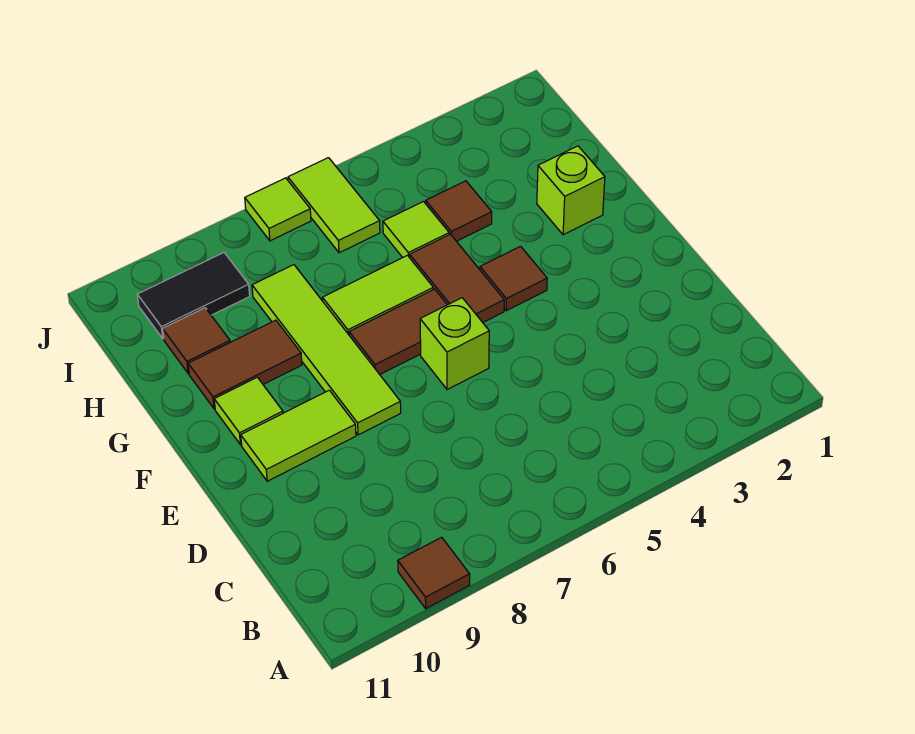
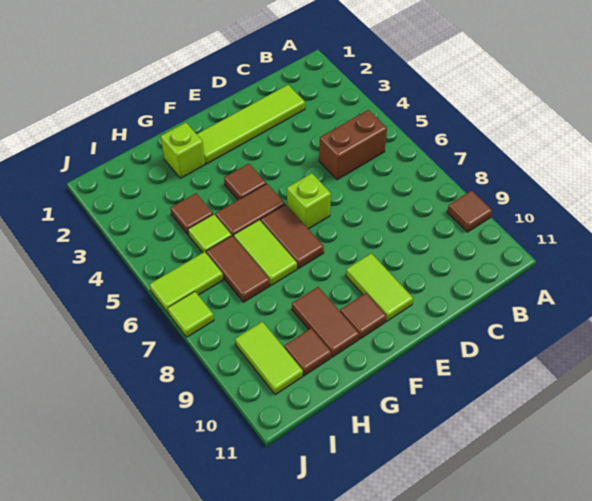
none -> brown 1x2 brick [319,110,387,180]
lime 1x4 tile [252,265,401,435] -> lime 1x4 tile moved to [197,85,305,164]
lime 1x1 tile [214,377,283,445] -> brown 1x1 tile [340,293,386,339]
none -> brown 1x2 tile [206,236,270,302]
black 1x2 tile [137,253,250,339] -> lime 1x2 tile [235,322,303,394]

